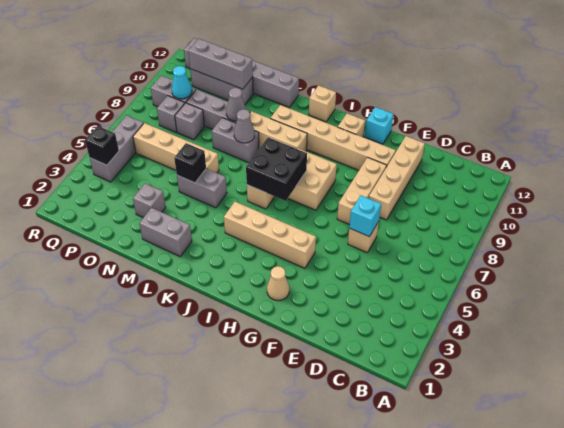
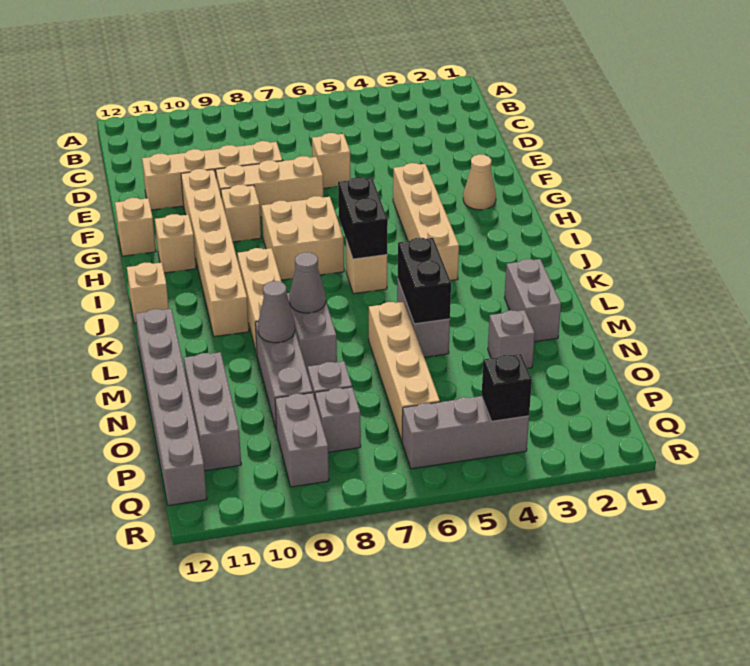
cyan 1x1 brick [349,196,381,237] -> none
none -> tan 1x1 brick [221,185,261,242]
cyan 1x1 brick [365,107,394,144] -> tan 1x1 brick [115,198,156,256]
black 2x2 brick [246,138,307,201] -> black 1x2 brick [338,177,388,259]
black 1x1 brick [174,143,206,183] -> black 1x2 brick [398,238,451,324]
grey 1x3 brick [188,39,253,89] -> none
cyan 1x1 cone [172,66,192,99] -> none

